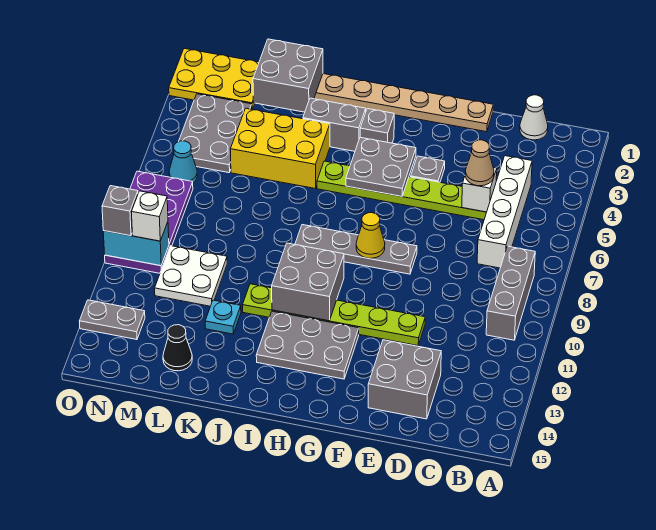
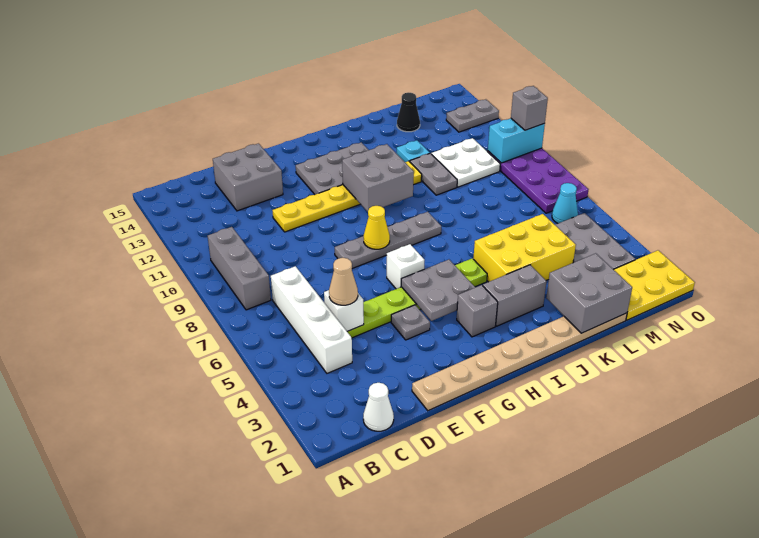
lime 1x6 plate [243,284,425,346] -> yellow 1x6 plate [272,161,422,232]
none -> grey 1x2 plate [410,153,457,195]
white 1x1 brick [132,191,168,241] -> white 1x1 brick moved to [387,244,424,289]

